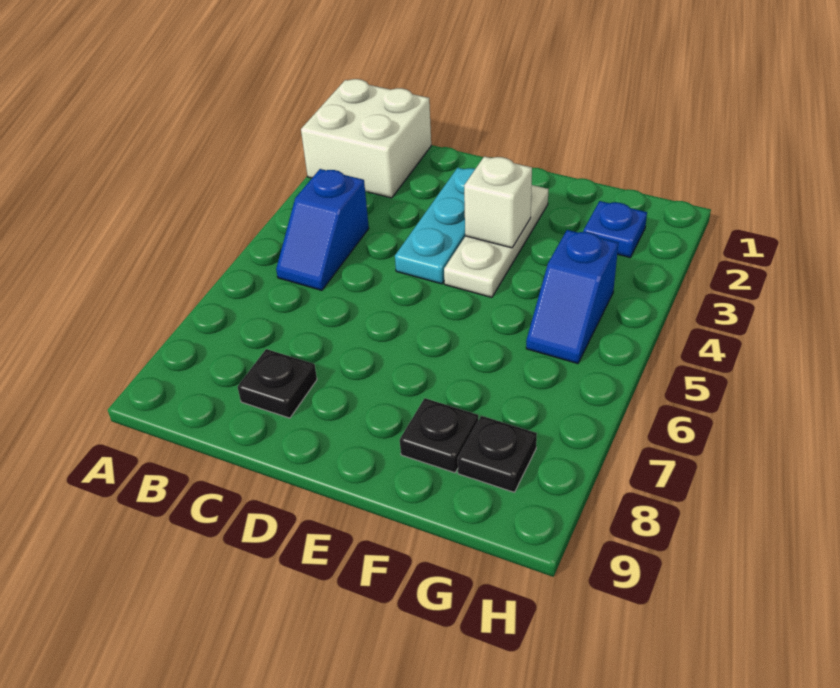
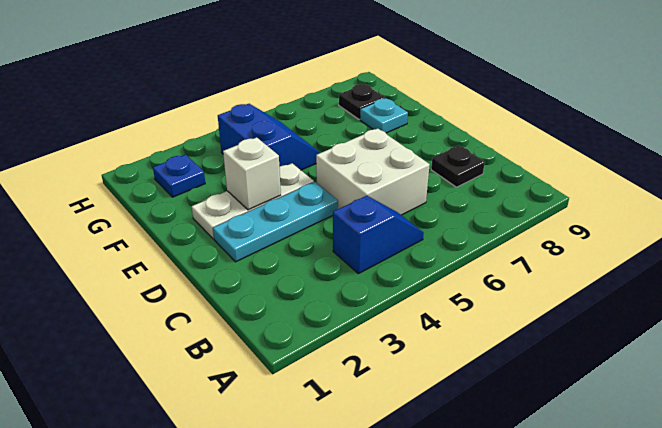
white 2x2 brick [301,79,431,198] -> white 2x2 brick moved to [316,129,430,215]
black 1x1 plate [400,398,478,473] -> cyan 1x1 plate [360,98,408,133]
blue 1x2 slope [526,230,618,364] -> blue 2x2 slope [218,104,320,170]

